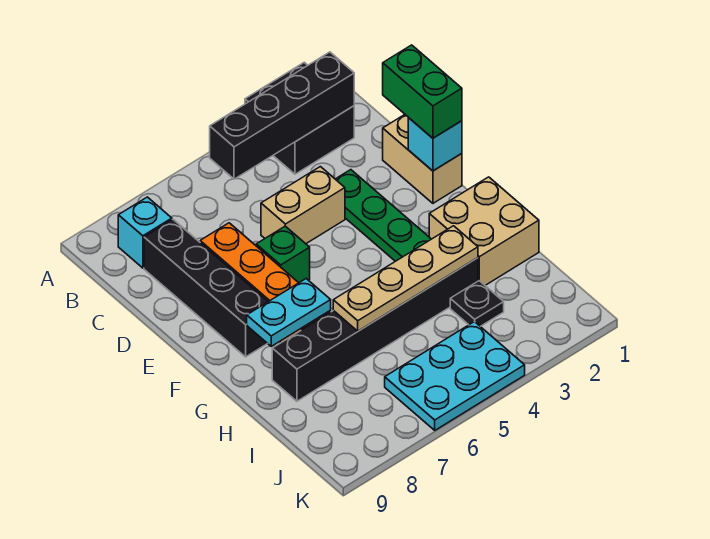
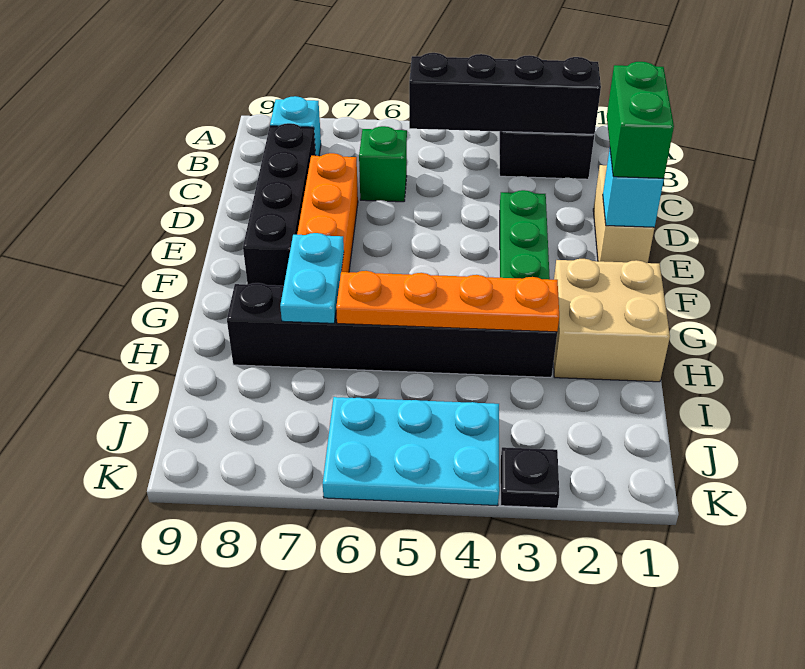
tan 1x2 brick [261,167,345,244] -> none
green 1x1 brick [256,226,310,283] -> green 1x1 brick moved to [359,126,407,202]
cyan 1x2 plate [247,279,331,346] -> cyan 1x2 plate turned to [280,233,344,323]
tan 1x4 plate [333,226,478,331] -> orange 1x4 plate [336,271,559,332]
black 1x1 plate [450,281,504,326] -> black 1x1 plate moved to [501,447,559,508]

